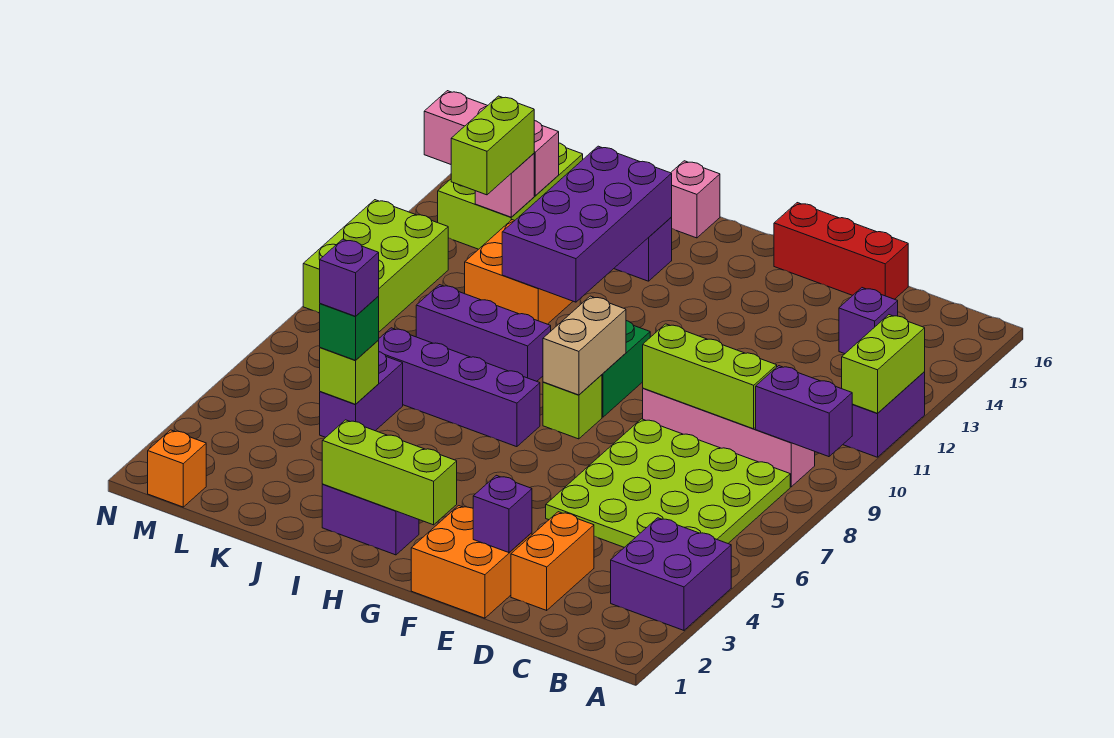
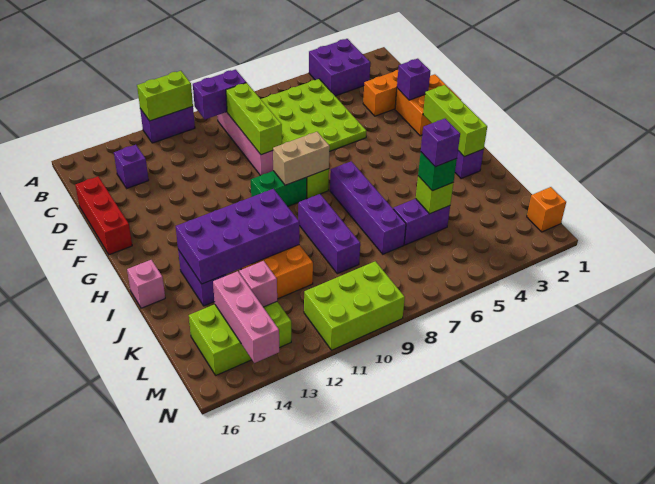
purple 1x2 brick [756,366,853,457] -> purple 1x2 brick turned to [193,70,246,119]
lime 1x2 brick [451,96,534,195] -> none

